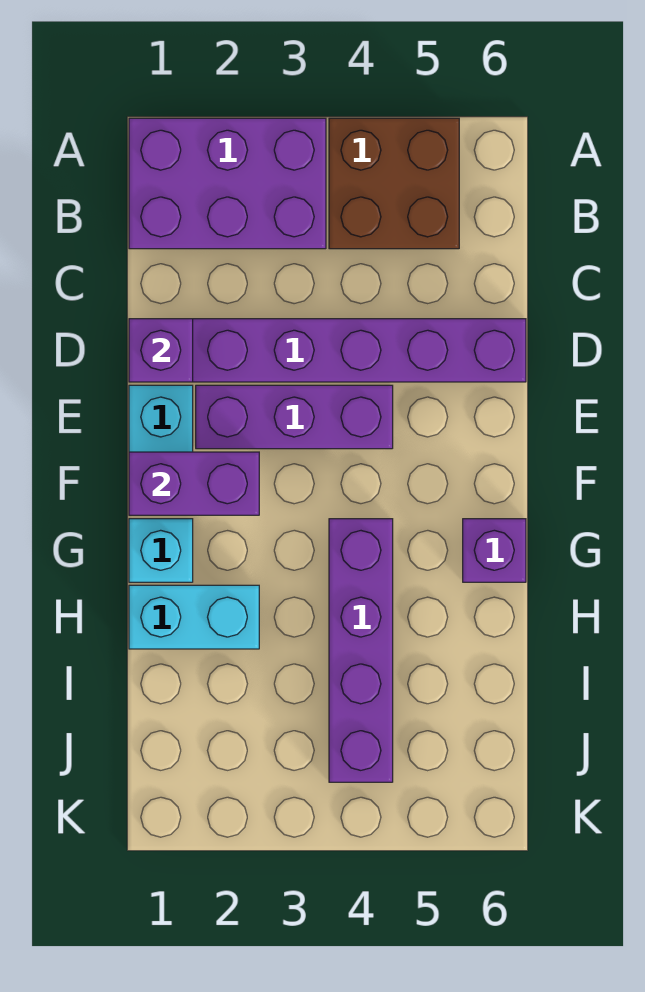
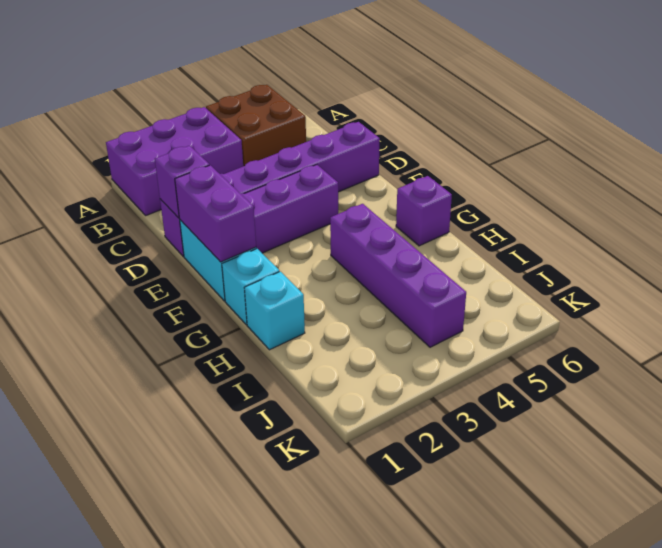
purple 1x2 brick [129,452,259,515] -> purple 1x2 brick turned to [175,165,256,262]
cyan 1x2 brick [129,585,259,649] -> cyan 1x1 brick [245,272,305,350]

